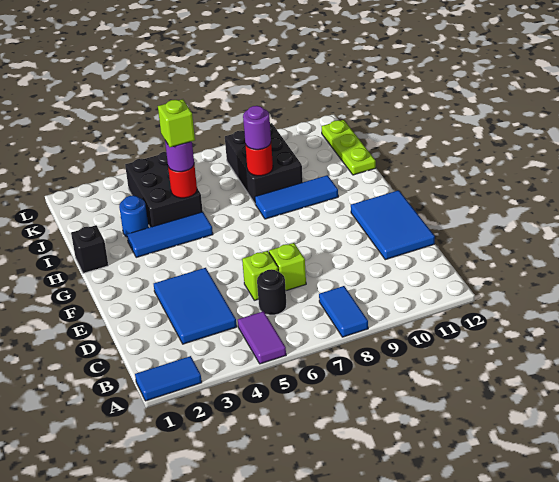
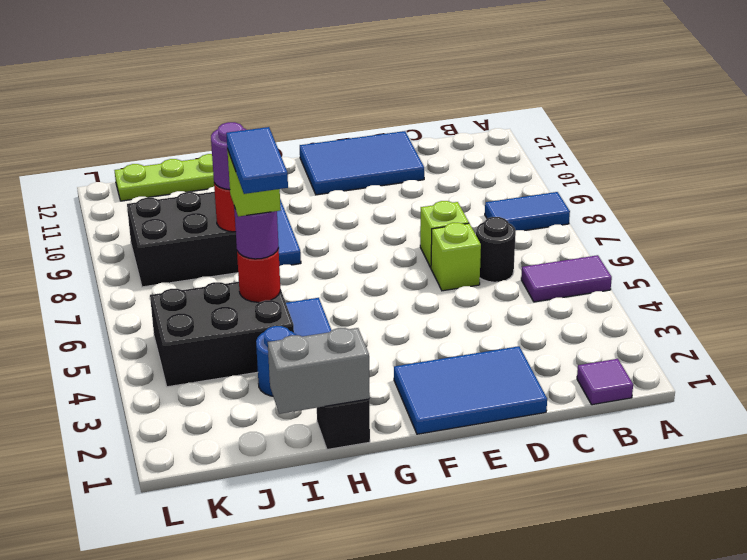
blue 1x2 tile [135,356,202,401] -> blue 1x2 tile moved to [226,127,288,194]
none -> purple 1x1 tile [577,359,633,405]
blue 2x3 tile [154,268,237,344] -> blue 2x3 tile moved to [394,346,547,434]
none -> grey 1x2 brick [268,328,370,414]

